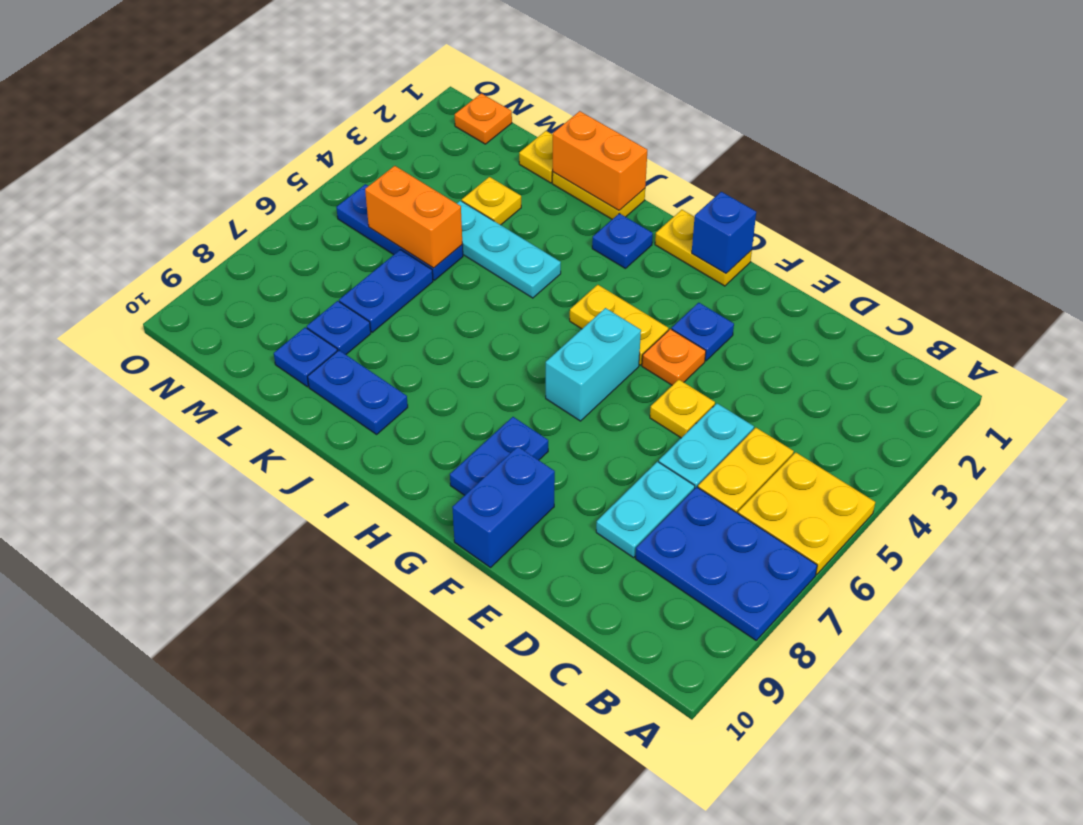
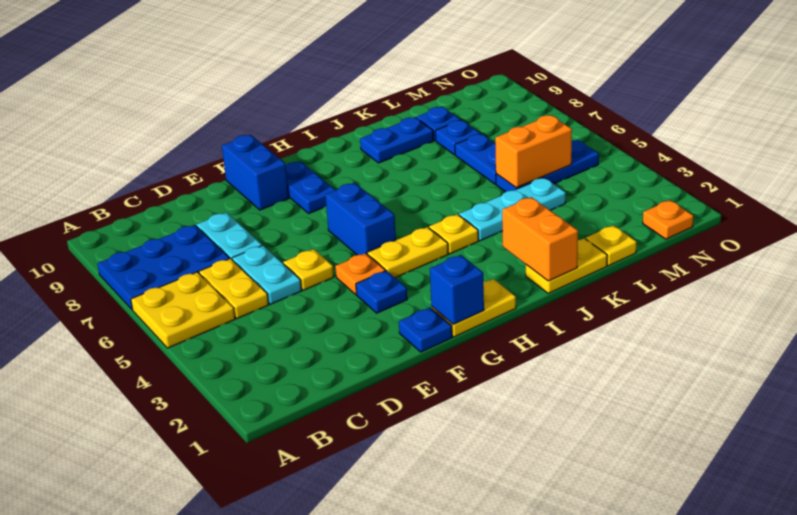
cyan 1x2 brick [546,308,641,421] -> blue 1x2 brick [325,183,396,255]
blue 1x1 plate [592,213,653,269] -> blue 1x1 plate moved to [399,308,452,352]
orange 1x2 brick [553,111,647,210] -> orange 1x2 brick turned to [502,197,578,281]
yellow 1x1 plate [462,177,521,225] -> yellow 1x1 plate moved to [429,214,478,254]

